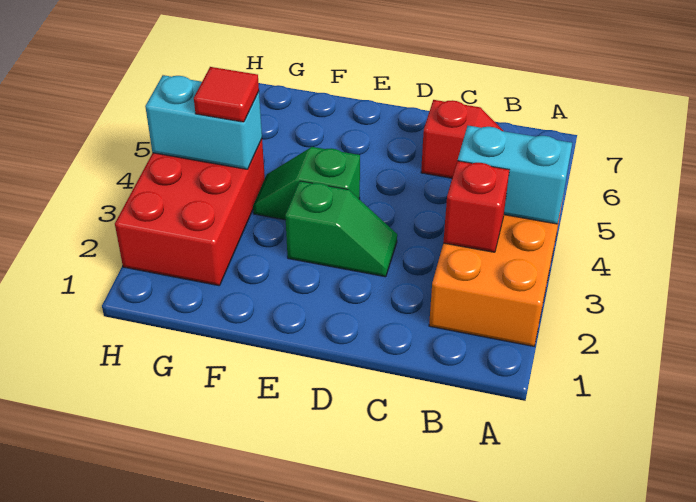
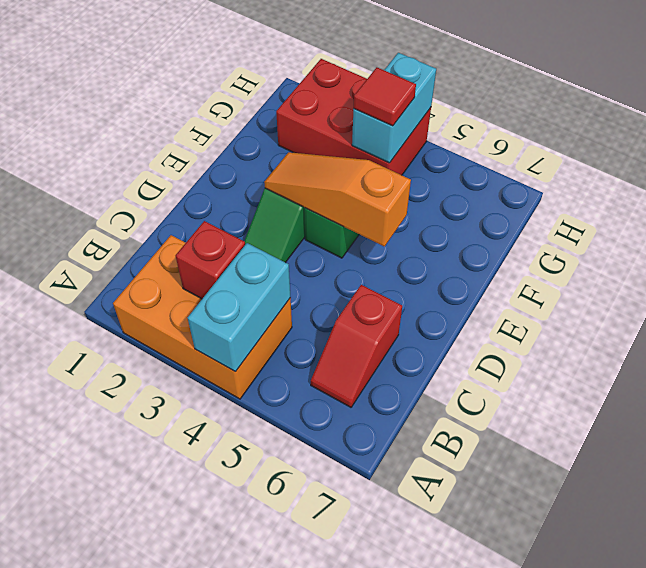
none -> orange 1x3 slope [264,152,411,247]

